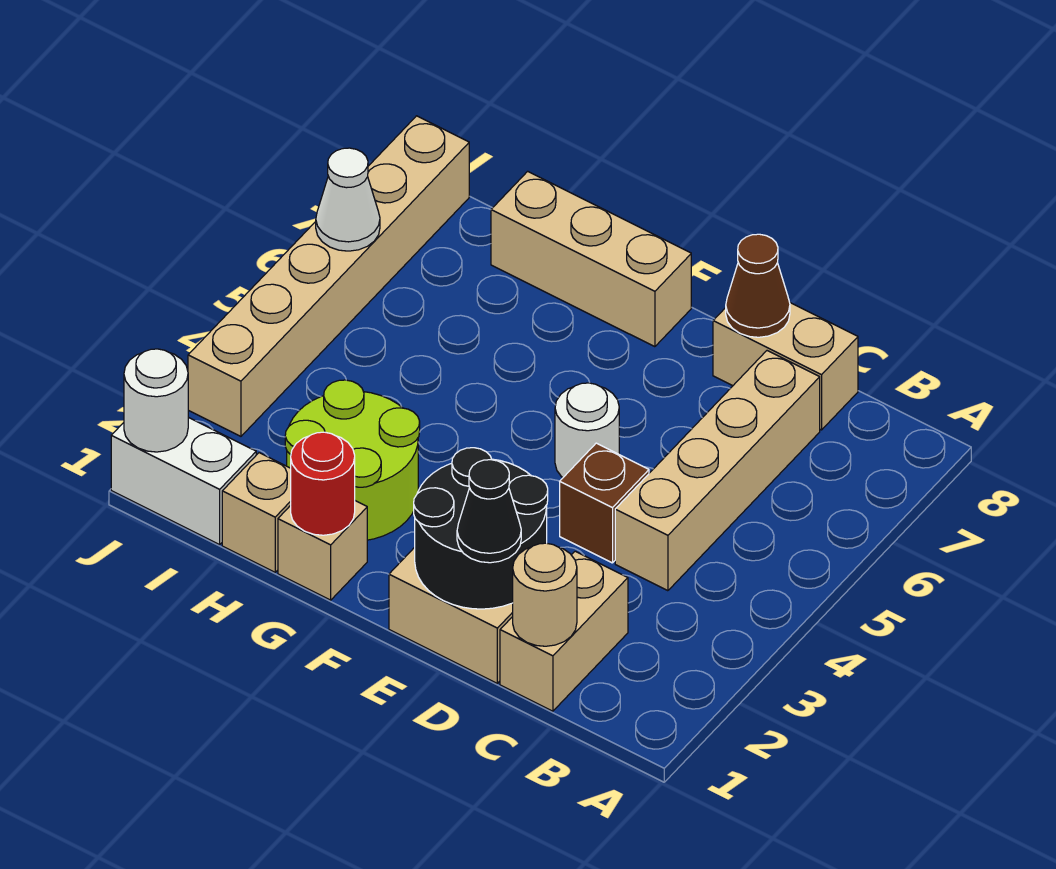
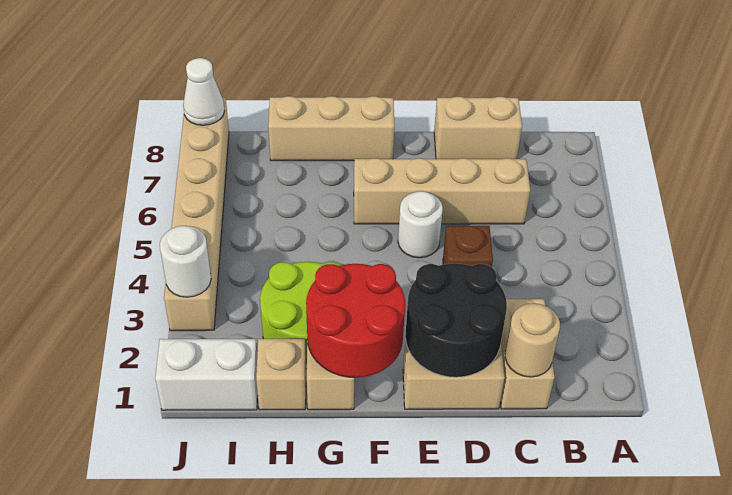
tan 1x4 brick [615,351,820,591] -> tan 1x4 brick turned to [354,158,530,224]
black 1x1 cone [457,460,521,563] -> none
brown 1x1 cone [726,234,790,337] -> none
red 1x1 round brick [291,432,355,535] -> red 2x2 round brick [306,264,405,378]
white 1x1 round brick [124,349,188,452] -> white 1x1 round brick moved to [160,226,211,297]
white 1x1 cone [316,148,380,251] -> white 1x1 cone moved to [183,58,225,125]

